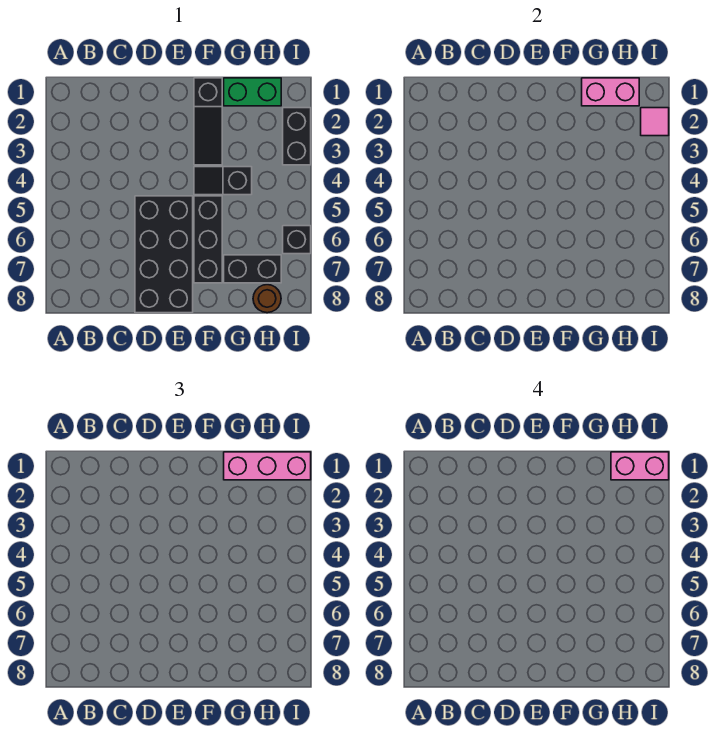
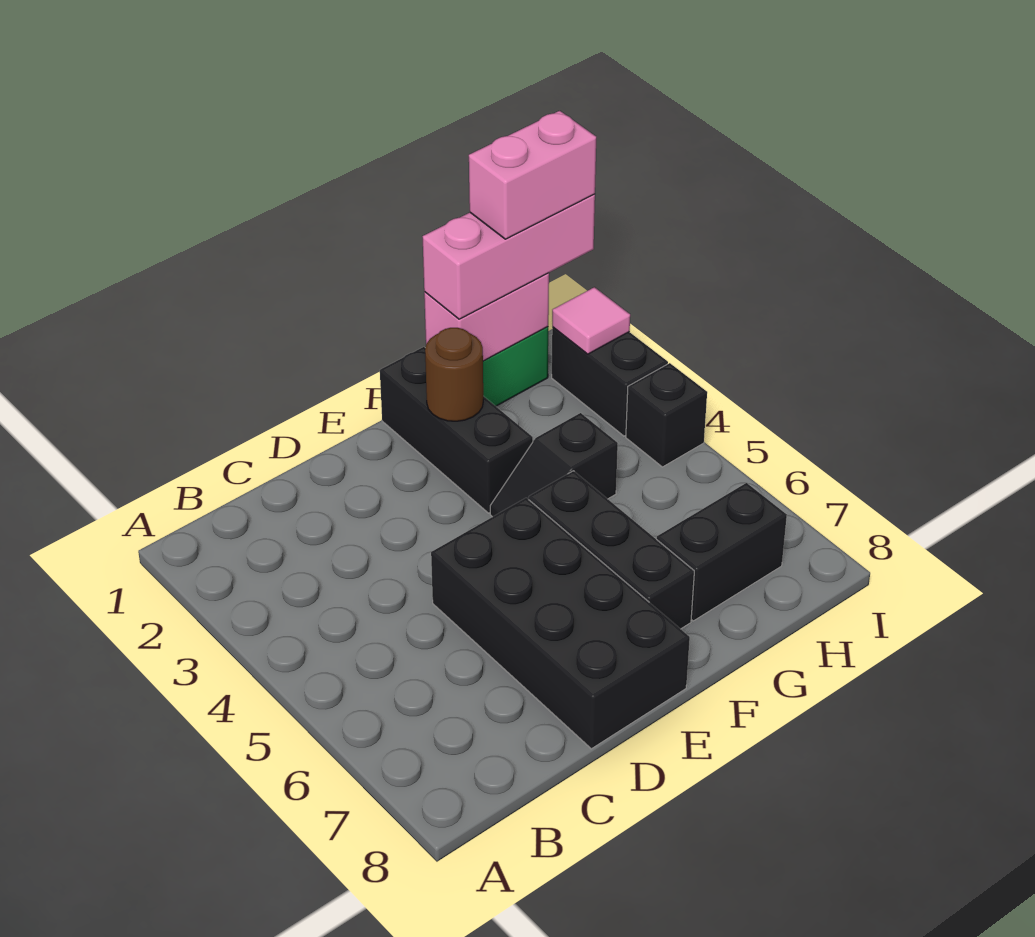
black 1x3 slope [194,78,222,165] -> black 1x3 brick [380,347,533,513]
brown 1x1 round brick [253,285,281,313] -> brown 1x1 round brick moved to [425,328,483,421]
black 1x1 brick [283,226,311,254] -> black 1x1 brick moved to [626,363,707,467]

